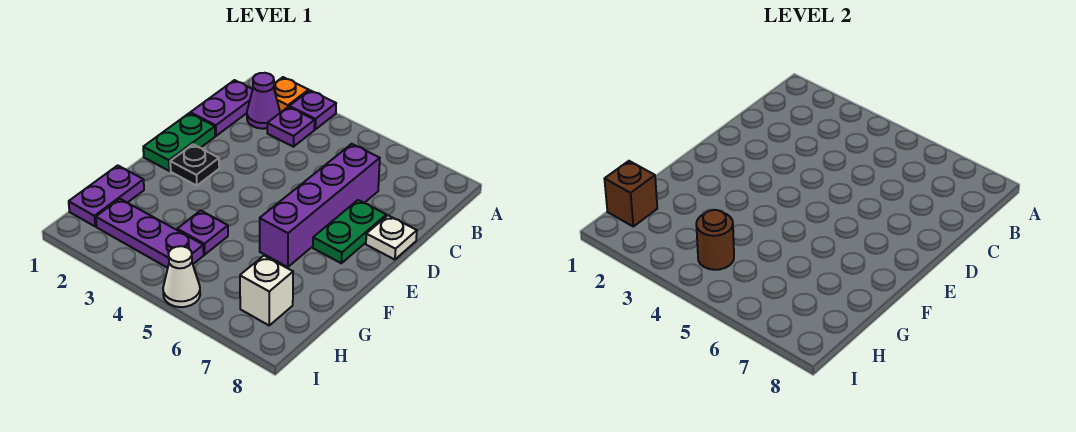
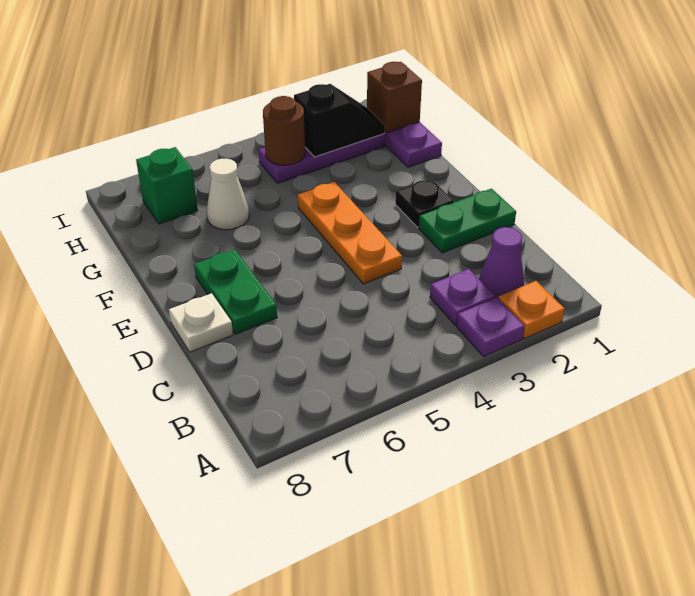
purple 1x2 plate [190,80,253,136] -> none
purple 1x4 brick [260,144,380,267] -> none
green 1x2 plate [143,113,215,171] -> green 1x2 plate turned to [419,189,516,253]
none -> orange 1x3 plate [298,182,402,284]
purple 1x1 plate [177,210,228,255] -> none
none -> black 1x2 slope [294,84,385,157]
white 1x1 brick [240,256,293,325] -> green 1x1 brick [136,147,198,224]
white 1x1 cone [163,246,200,307] -> white 1x1 cone moved to [207,159,249,230]

